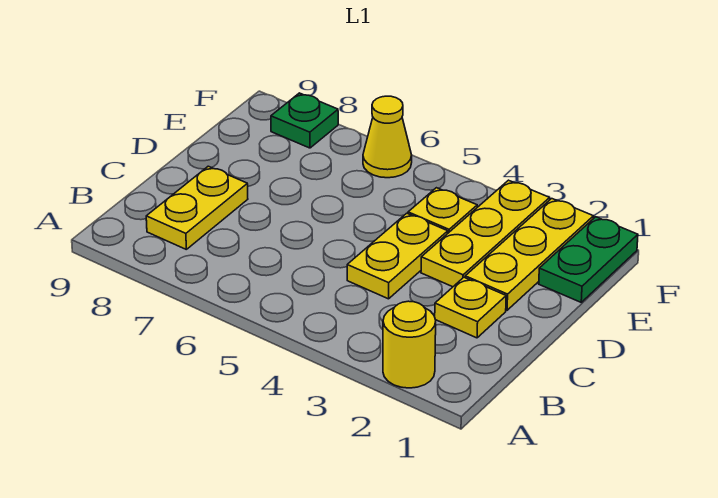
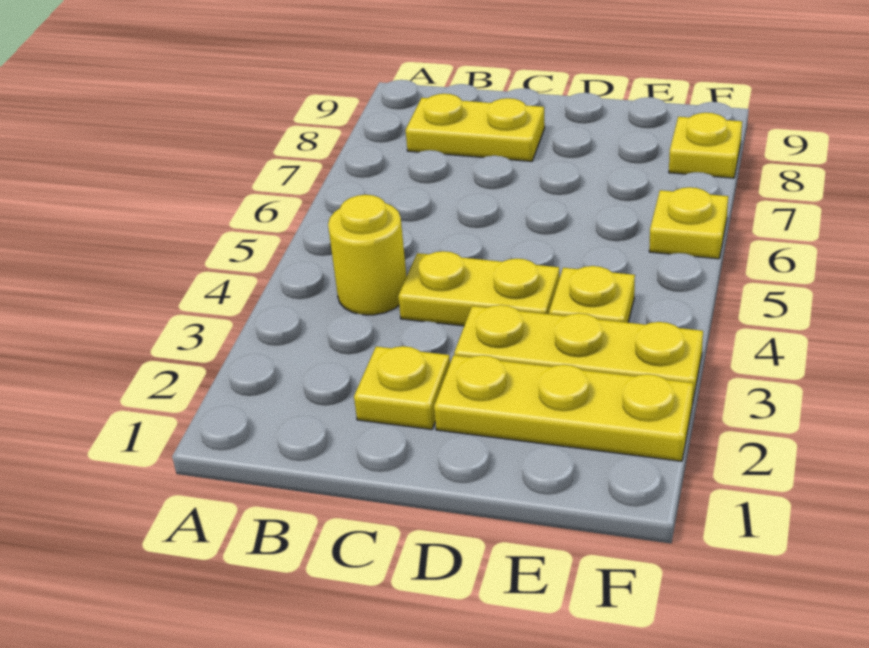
yellow 1x1 round brick [383,301,436,388] -> yellow 1x1 round brick moved to [328,195,407,315]
green 1x2 plate [539,217,638,302] -> none
yellow 1x1 cone [363,96,412,178] -> yellow 1x1 plate [649,187,728,259]
green 1x1 plate [271,93,338,148] -> yellow 1x1 plate [669,113,742,178]

